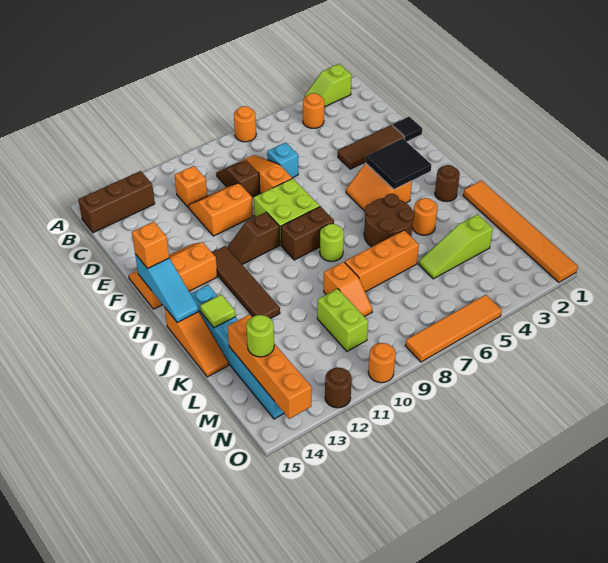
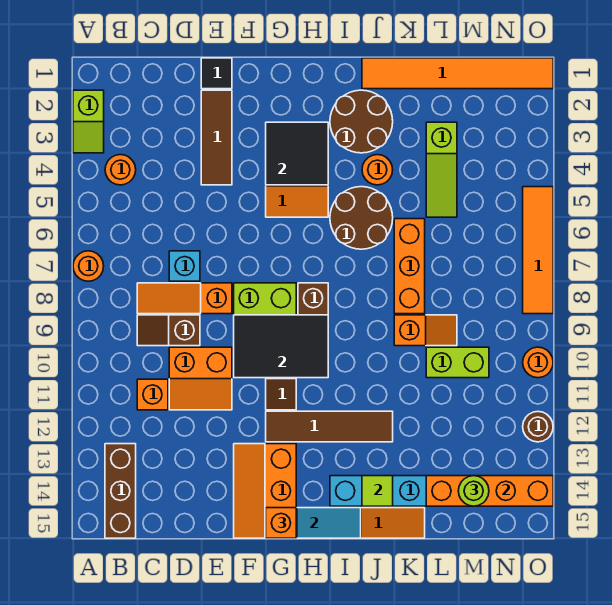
orange 2x2 slope [189,183,253,236] -> orange 2x2 slope turned to [169,347,232,410]
none -> black 2x3 tile [234,315,328,378]
brown 1x1 round brick [435,165,460,202] -> brown 2x2 round brick [330,90,393,153]
lime 1x1 round brick [320,224,344,261] -> none

